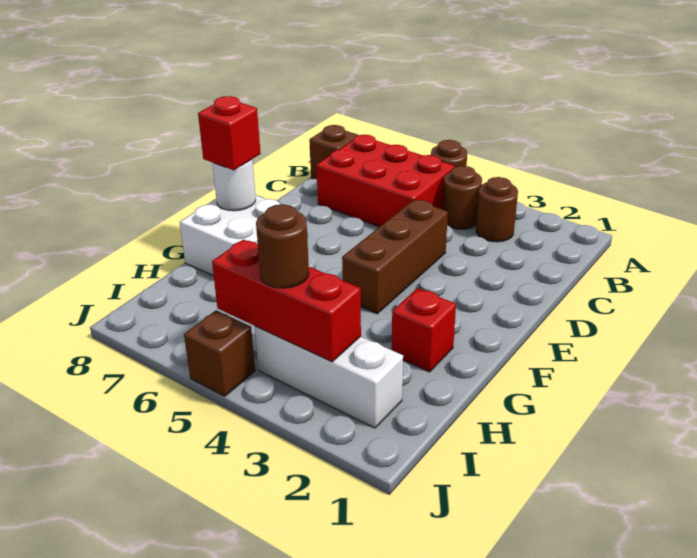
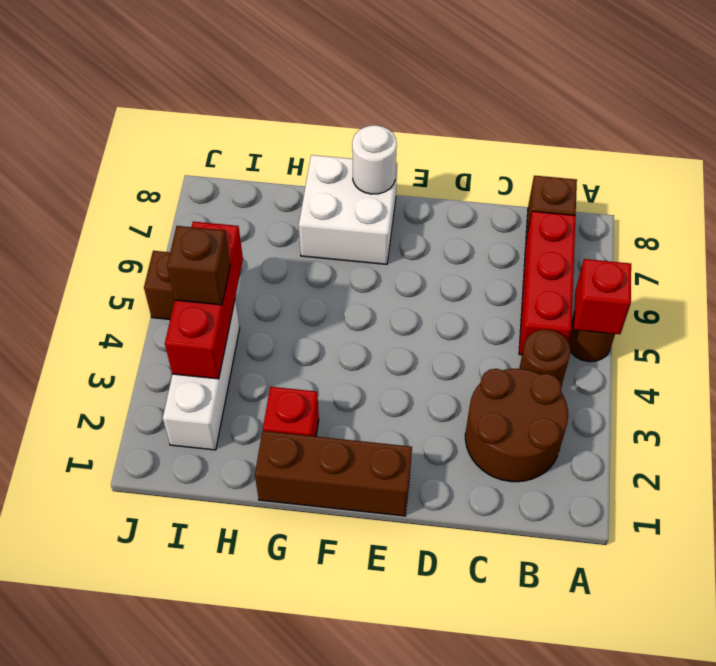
brown 1x1 round brick [476,177,518,242] -> brown 2x2 round brick [465,369,568,482]
red 2x3 brick [317,135,455,227] -> red 1x3 brick [519,211,576,355]
brown 1x3 brick [342,200,448,314] -> brown 1x3 brick moved to [255,431,412,516]
red 1x1 brick [198,96,261,170] -> red 1x1 brick moved to [574,259,631,334]
brown 1x1 round brick [256,204,309,288] -> brown 1x1 brick [167,226,230,305]

